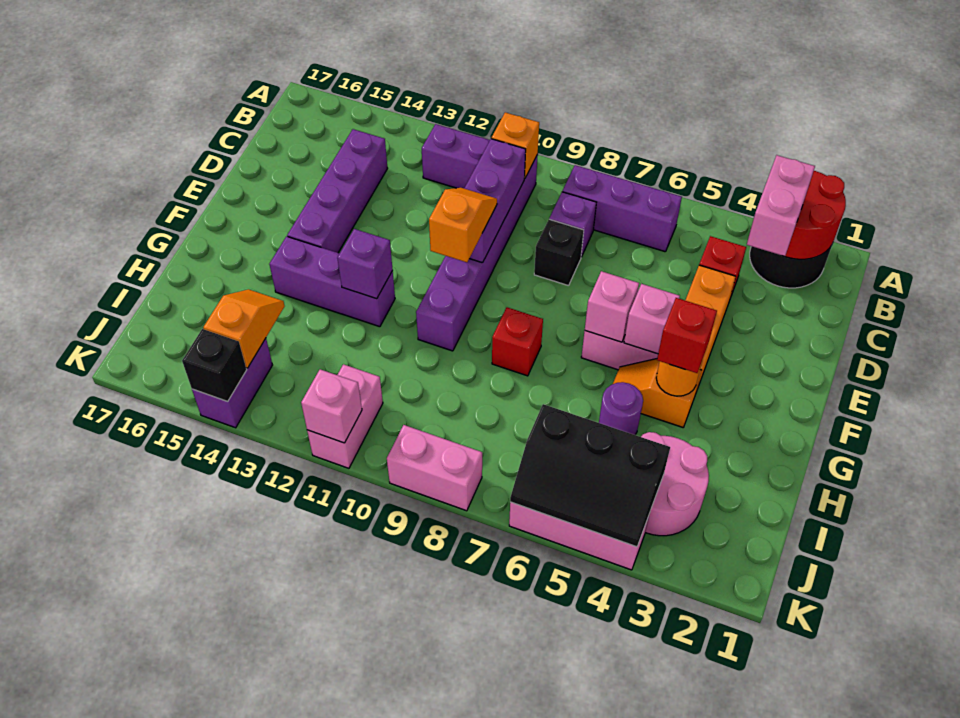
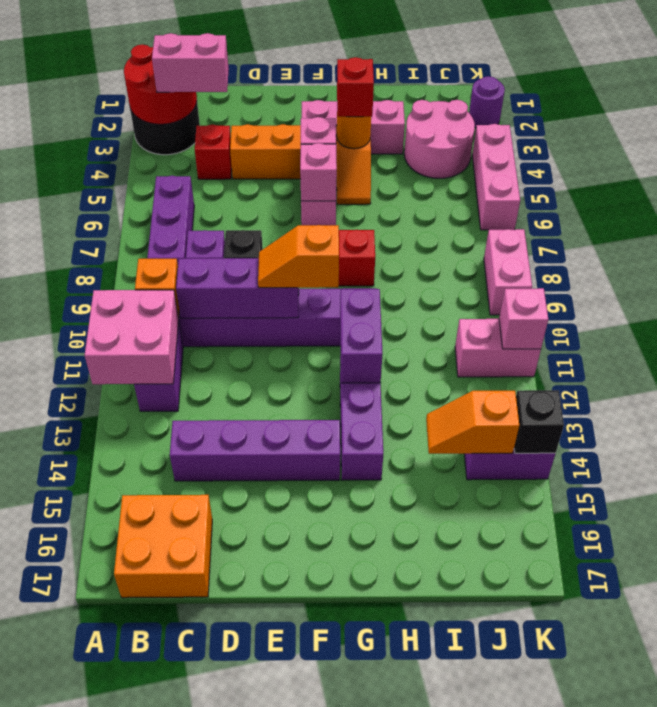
none -> pink 2x2 brick [85,290,179,384]
none -> orange 2x2 brick [114,495,212,598]
none -> pink 1x3 brick [302,100,405,154]
purple 1x1 brick [337,229,393,299] -> purple 1x2 brick [340,289,383,383]
purple 1x1 round brick [599,382,643,435] -> purple 1x1 round brick moved to [469,76,505,128]
black 2x3 slope [510,404,670,547] -> none

